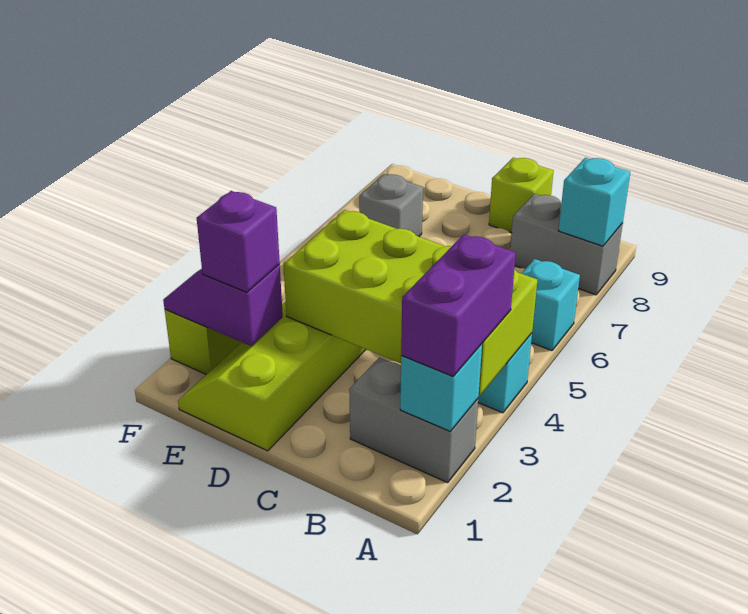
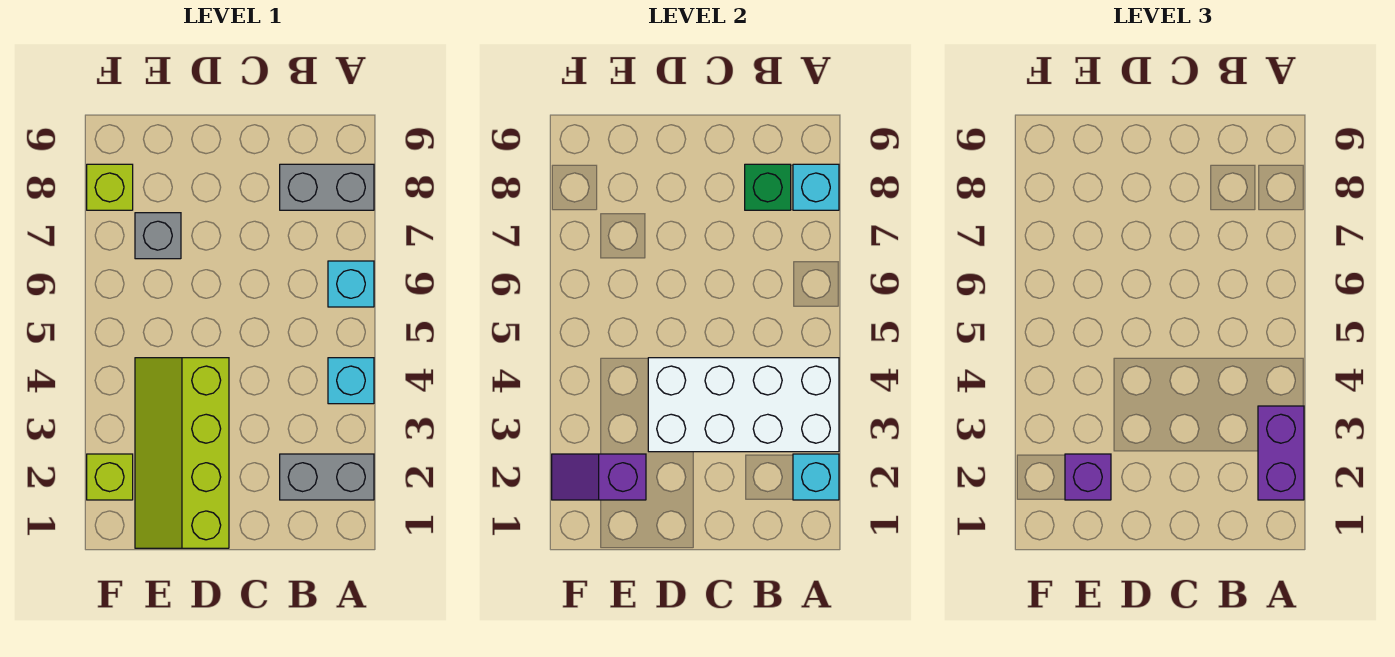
lime 2x4 brick [284,210,537,396] -> white 2x4 brick [648,358,839,452]
none -> green 1x1 brick [745,164,791,210]
lime 1x1 brick [489,158,553,233] -> lime 1x1 brick moved to [87,164,133,210]

